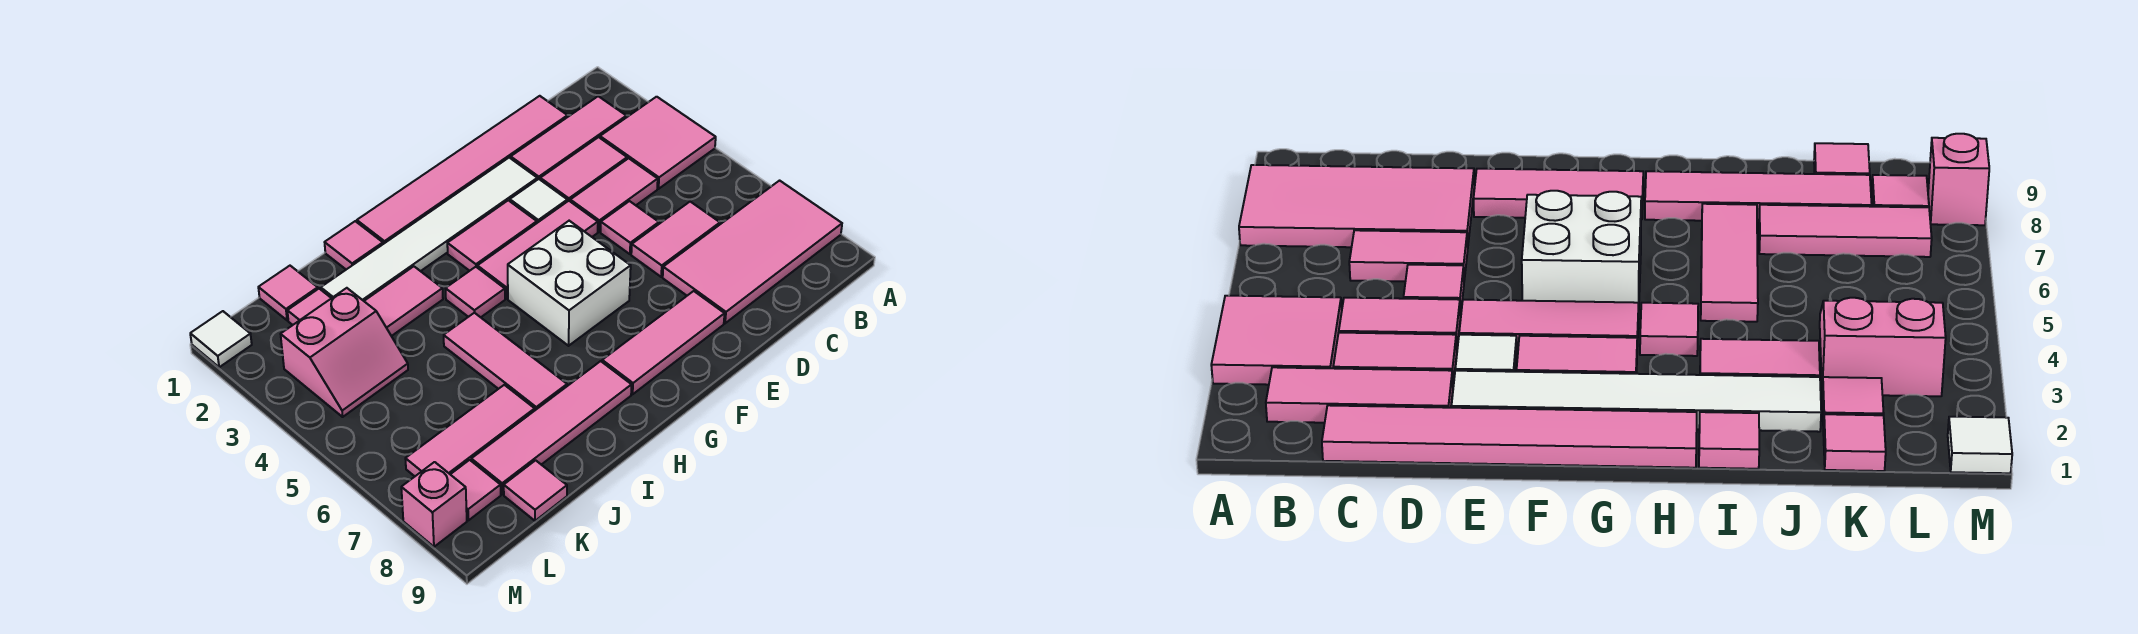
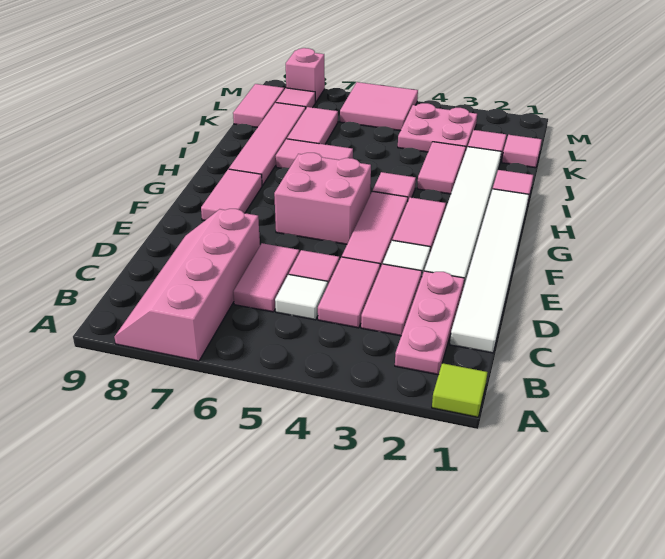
none -> lime 1x1 tile [432,363,488,417]
pink 2x2 tile [600,97,716,189] -> pink 2x2 tile moved to [340,82,418,131]
pink 2x4 tile [663,181,842,323] -> pink 2x4 slope [114,209,260,361]
pink 1x3 tile [511,96,626,180] -> pink 1x3 plate [395,271,464,375]
pink 1x6 tile [357,96,568,244] -> white 1x6 tile [450,189,529,353]
pink 1x3 tile [602,291,725,394] -> pink 1x2 tile [201,169,262,221]
white 2x2 brick [508,221,631,346] -> pink 2x2 brick [274,153,371,244]
pink 1x3 tile [444,313,567,410] -> pink 1x2 tile [276,139,353,168]
pink 1x3 tile [405,385,535,476] -> pink 1x2 tile [287,107,338,144]
pink 2x2 slope [281,288,408,417] -> pink 2x2 plate [398,103,477,152]
pink 1x1 tile [504,460,567,521] -> pink 1x2 tile [233,84,284,128]
white 1x1 tile [190,311,252,367] -> white 1x1 tile moved to [275,274,328,320]

